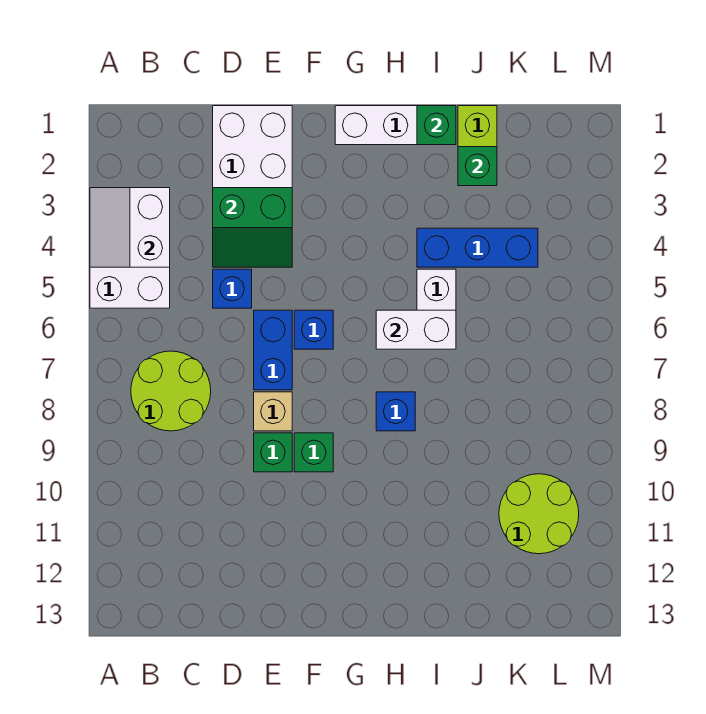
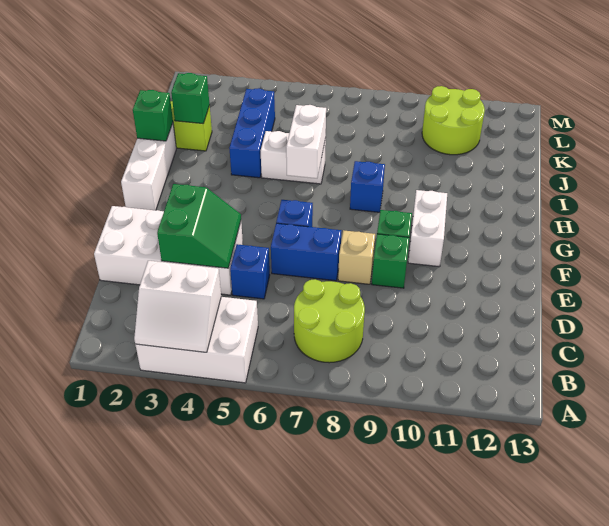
none -> white 1x2 brick [408,190,447,267]

